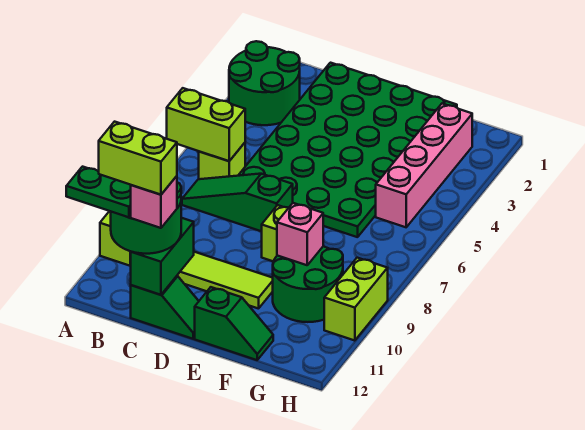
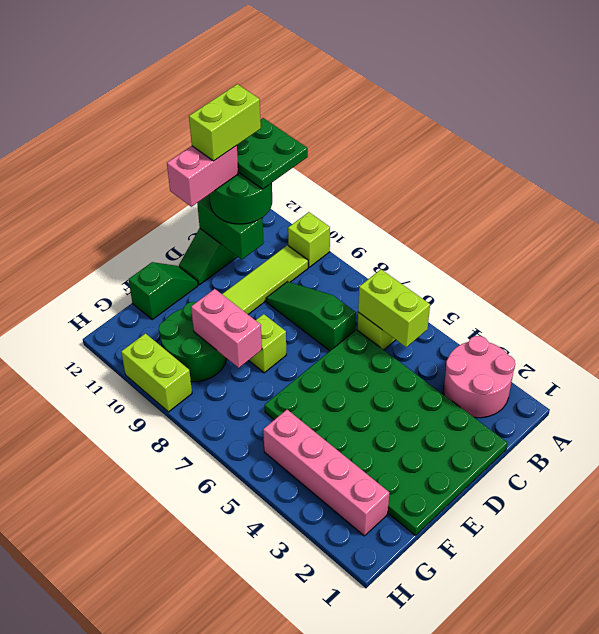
green 2x2 round brick [229,41,300,125] -> pink 2x2 round brick [444,336,515,418]
lime 1x2 brick [167,88,245,161] -> lime 1x2 brick turned to [358,270,430,347]
green 1x2 plate [66,167,131,217] -> green 2x2 plate [237,118,308,189]
green 1x3 slope [182,174,293,231] -> green 1x3 slope turned to [266,282,356,351]
pink 1x1 brick [131,176,177,228] -> pink 1x2 brick [167,145,239,207]
green 1x2 slope [195,287,273,360] -> green 1x2 slope turned to [129,262,198,319]
pink 1x1 brick [277,203,323,265] -> pink 1x2 brick [191,289,262,368]

